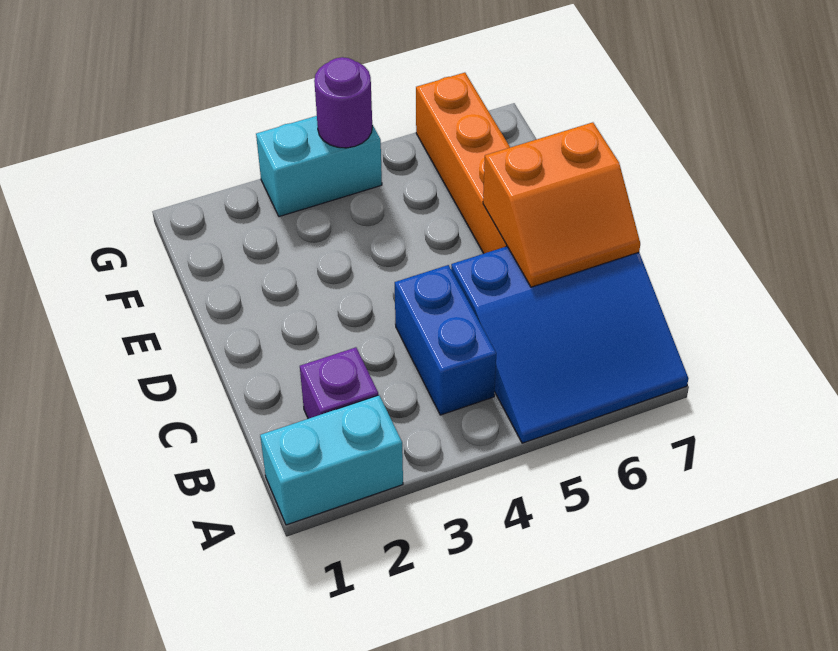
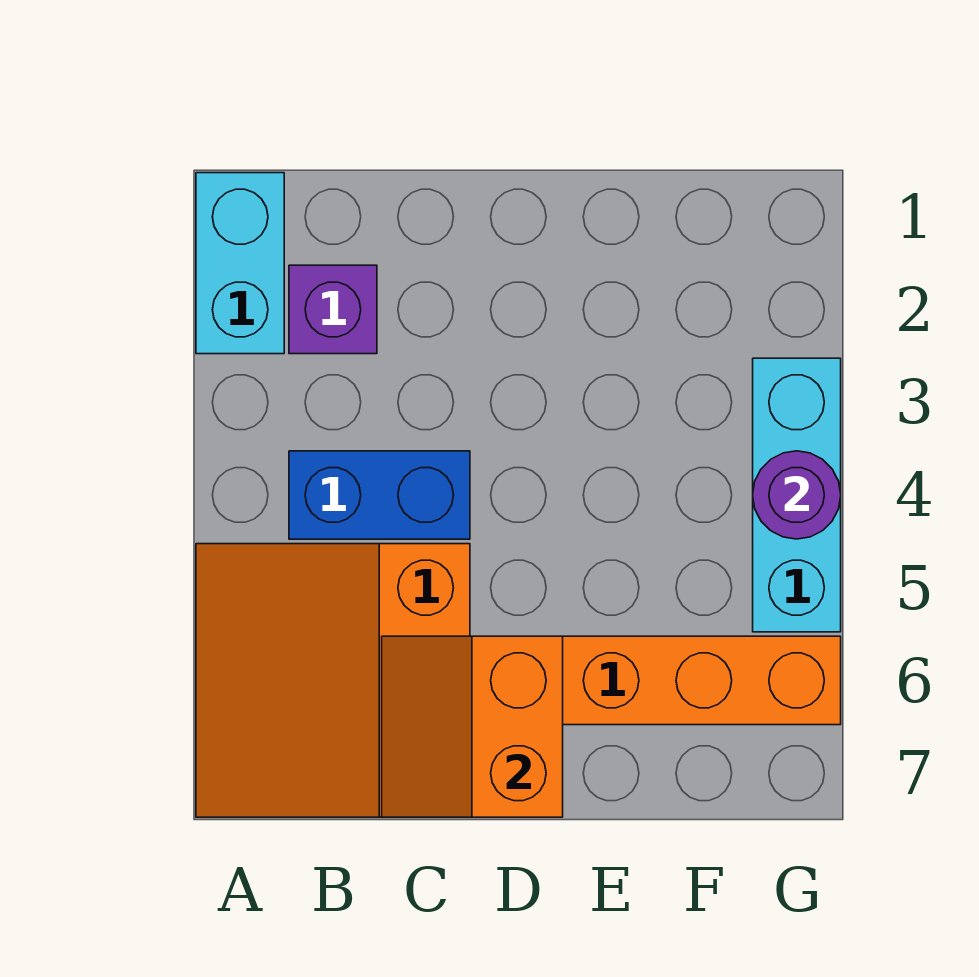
blue 3x3 slope [451,246,688,443] -> orange 3x3 slope [196,544,470,817]
cyan 1x2 brick [256,116,382,217] -> cyan 1x3 brick [753,358,841,632]

